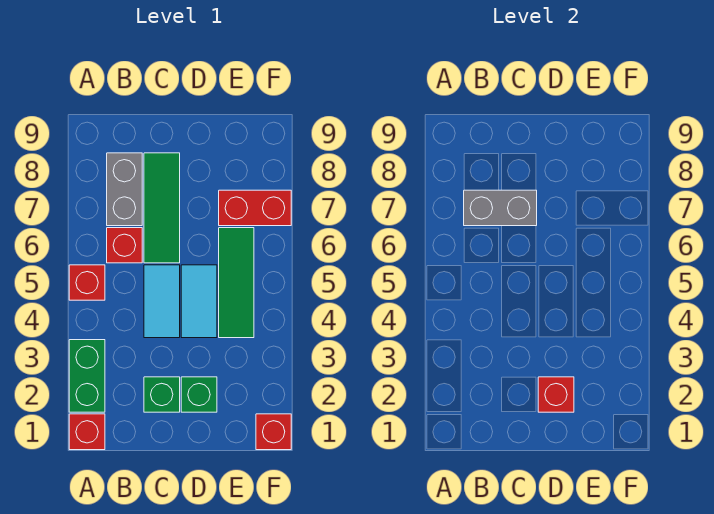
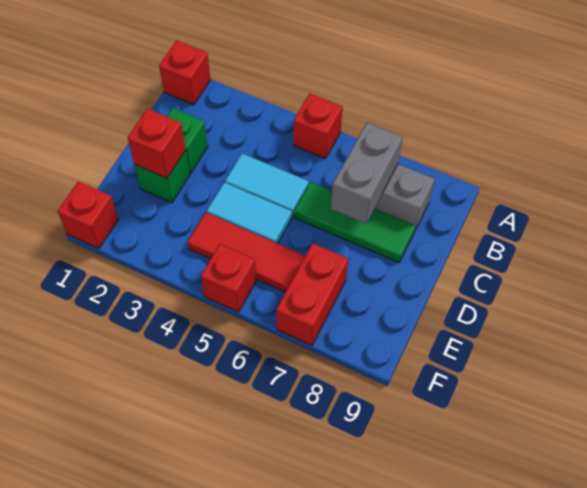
green 1x2 brick [69,340,105,412] -> none
red 1x1 brick [107,228,142,263] -> red 1x1 brick moved to [201,244,256,312]
green 1x3 tile [219,228,254,338] -> red 1x3 tile [188,213,305,292]

